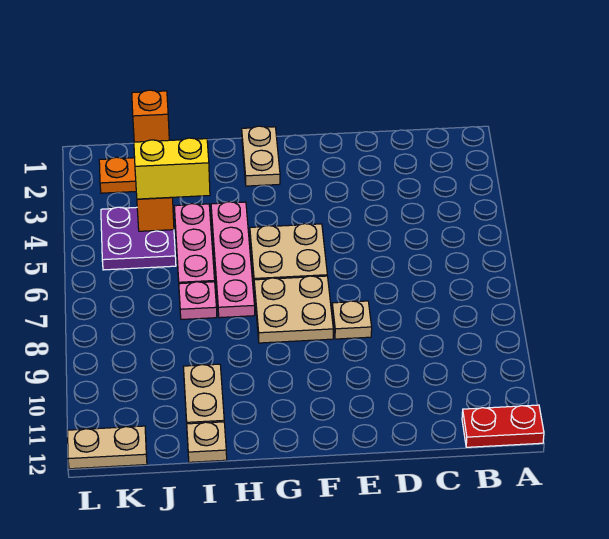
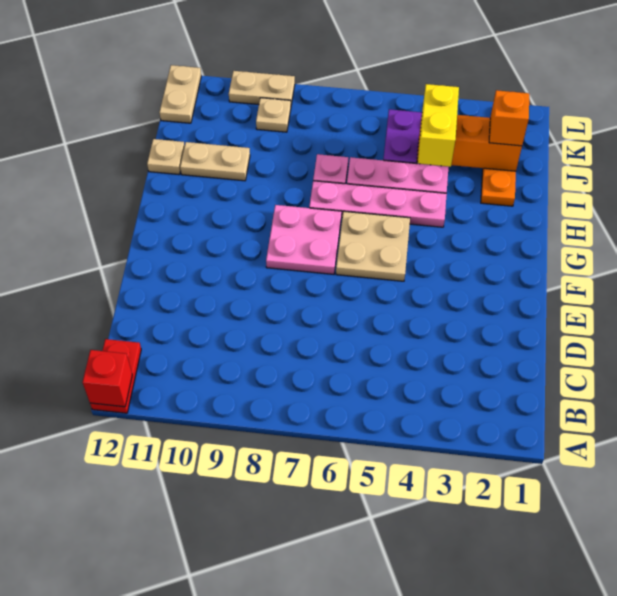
none -> red 1x1 brick [83,350,132,407]
tan 1x1 plate [332,301,372,339] -> tan 1x1 plate moved to [256,98,291,132]
tan 2x2 plate [254,276,333,343] -> pink 2x2 plate [266,205,342,274]
tan 1x2 plate [242,126,280,186] -> tan 1x2 plate moved to [229,71,295,105]

